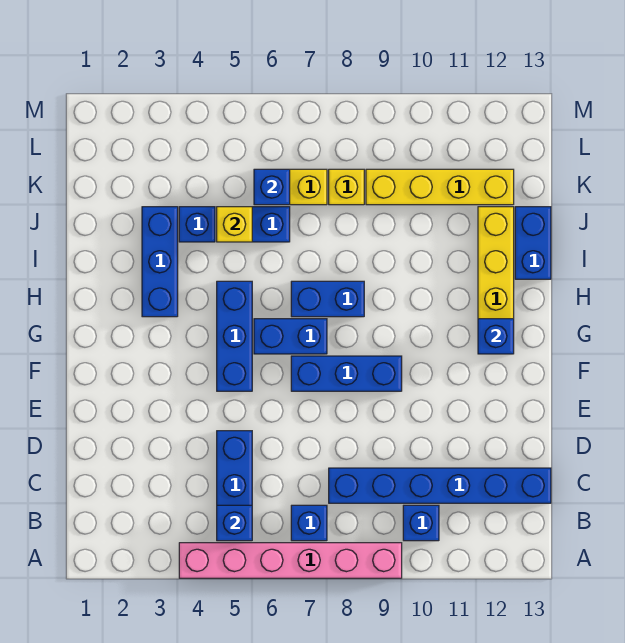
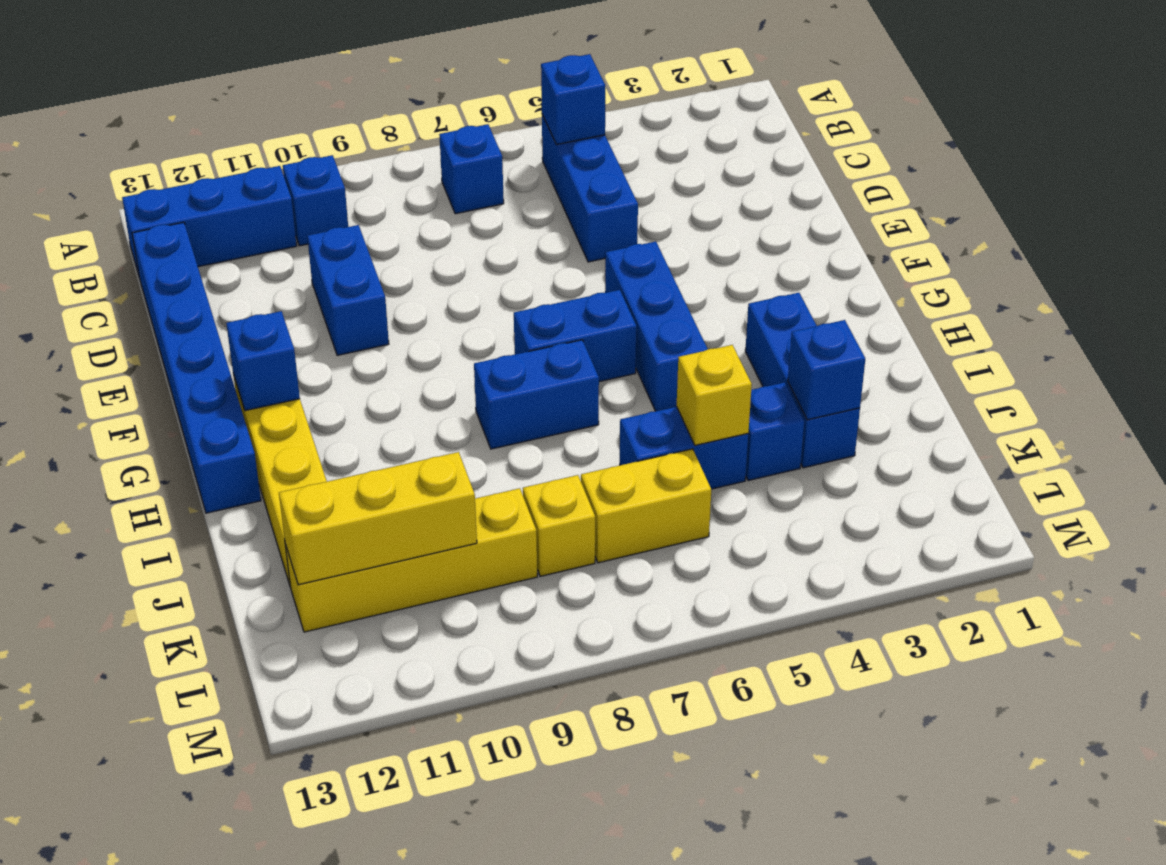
pink 1x6 brick [179,543,402,578] -> none
blue 1x6 brick [329,468,551,503] -> blue 1x6 brick turned to [132,222,261,513]
blue 1x3 brick [291,356,402,391] -> blue 1x3 brick moved to [122,166,297,278]
blue 1x2 brick [515,207,551,279] -> blue 1x2 brick moved to [307,225,389,355]
blue 1x1 brick [254,169,290,205] -> blue 1x1 brick moved to [788,320,865,420]
none -> yellow 1x3 brick [279,452,477,585]

